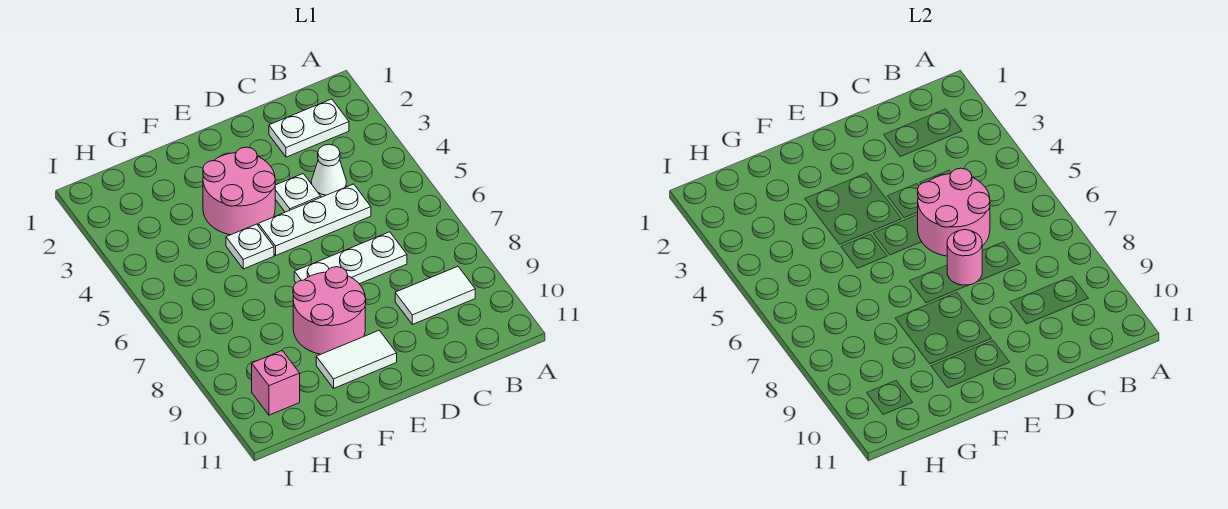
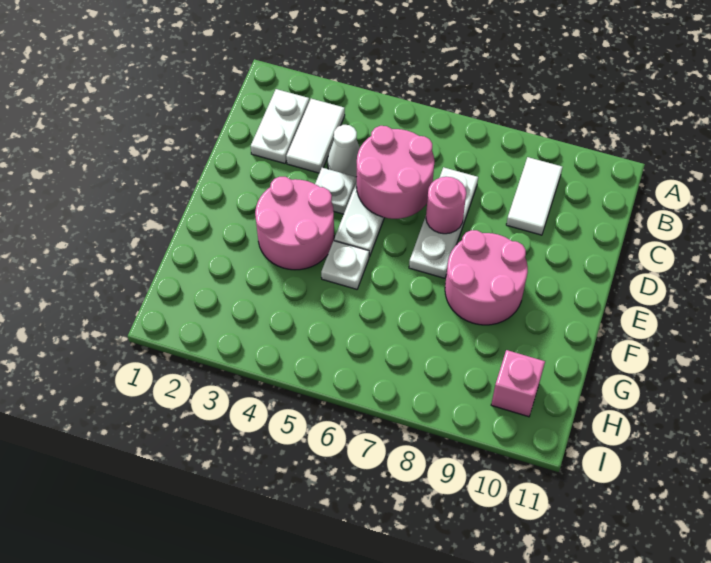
white 1x2 tile [316,330,397,388] -> white 1x2 tile moved to [286,99,345,173]

